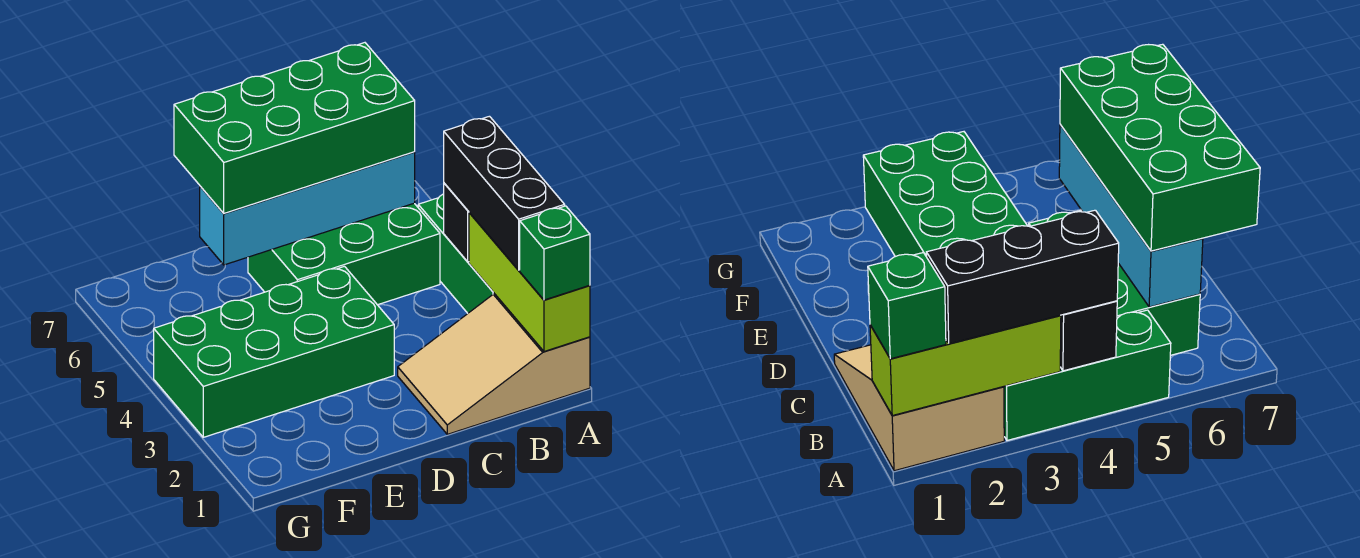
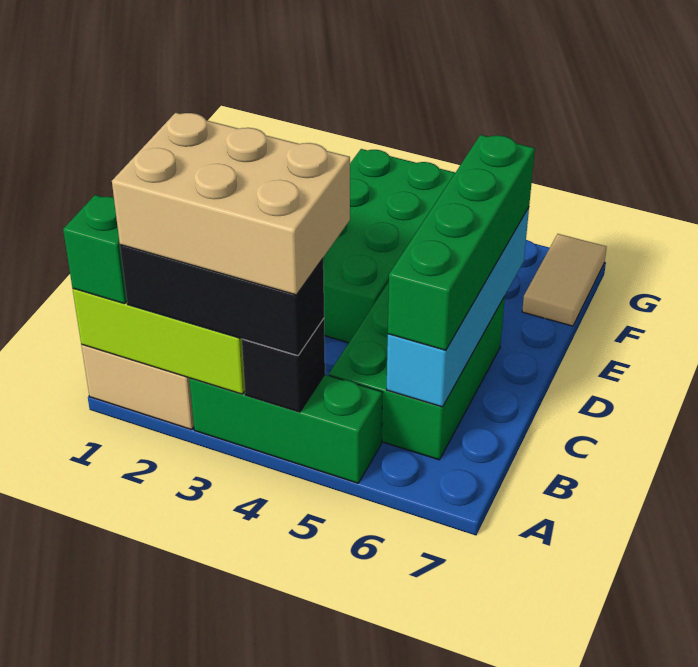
none -> tan 2x3 brick [112,113,350,295]
green 2x4 brick [174,43,415,213] -> green 1x4 brick [388,135,535,350]
none -> tan 1x2 tile [522,234,607,326]

